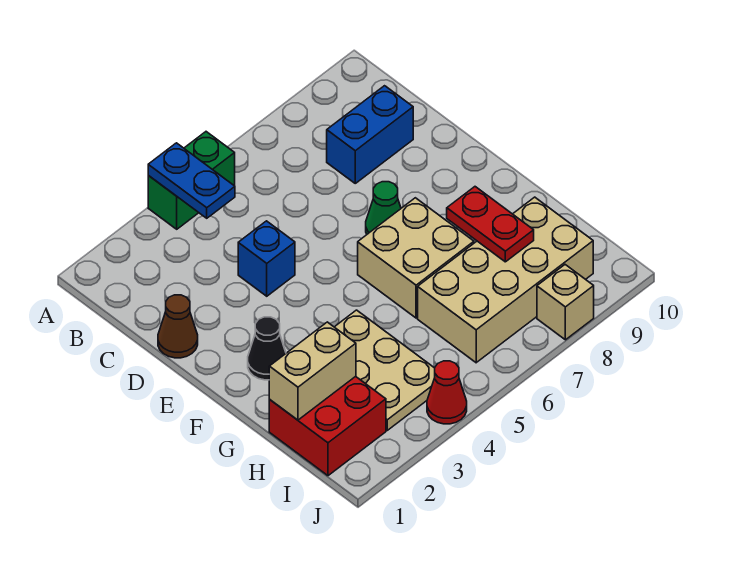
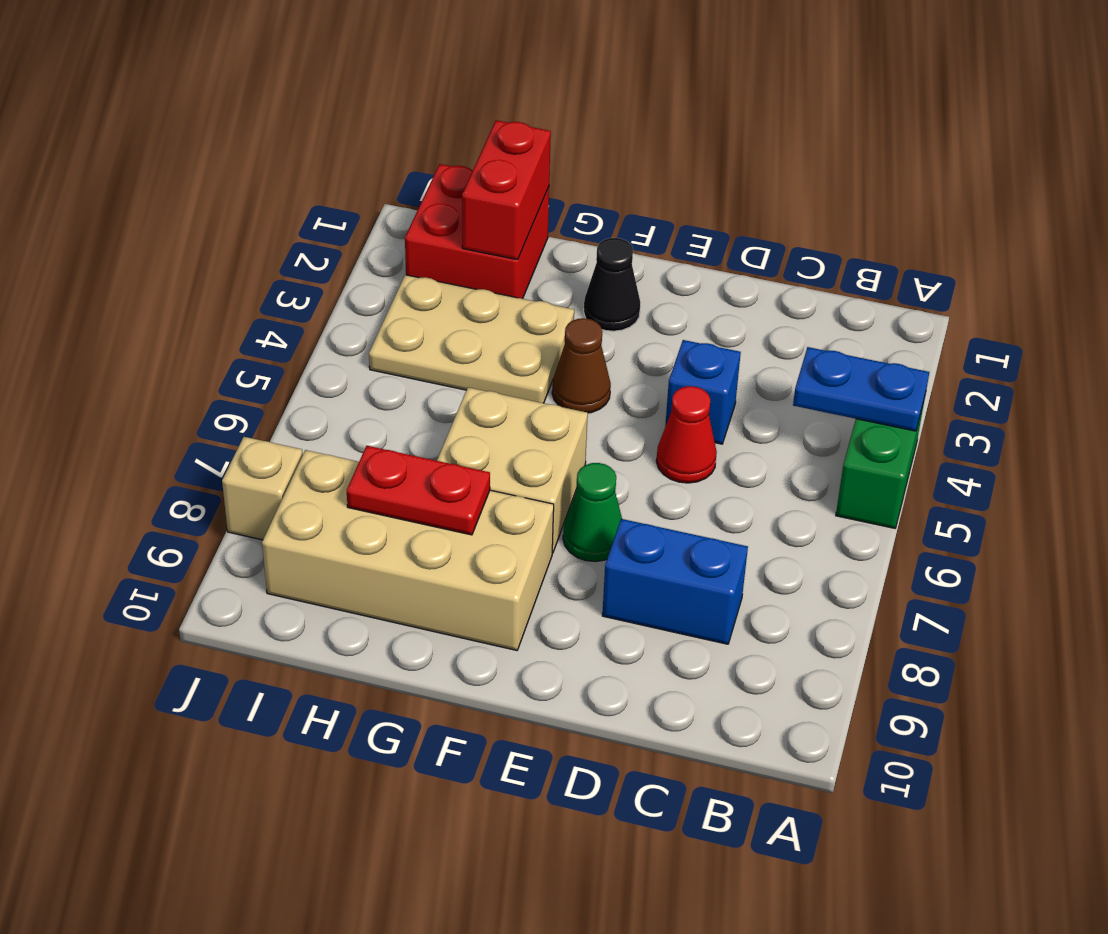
blue 1x2 brick [327,86,413,183] -> blue 1x2 brick turned to [602,519,748,644]
brown 1x1 cone [158,295,198,358] -> brown 1x1 cone moved to [552,318,611,413]
tan 1x2 brick [269,322,356,420] -> red 1x2 brick [462,120,551,260]
tan 2x4 brick [418,197,593,363] -> tan 2x4 brick turned to [262,450,554,650]
red 1x1 cone [427,361,467,424] -> red 1x1 cone moved to [656,386,717,483]

